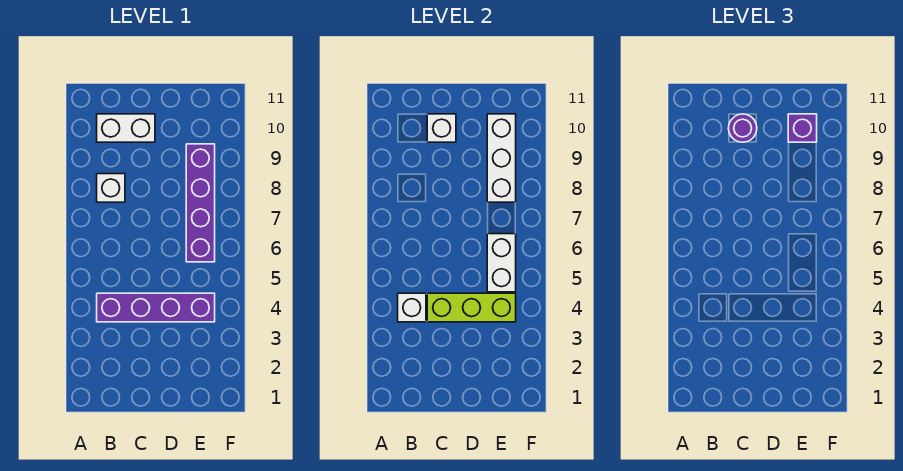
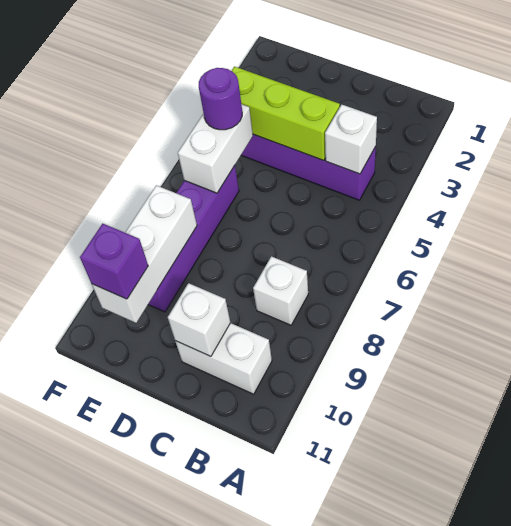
purple 1x1 round brick [728,114,757,142] -> purple 1x1 round brick moved to [199,68,242,130]

